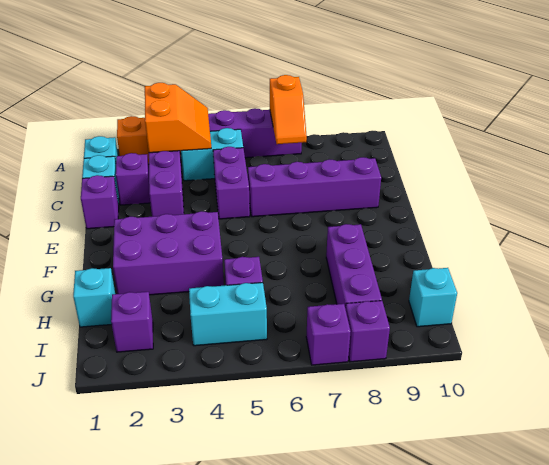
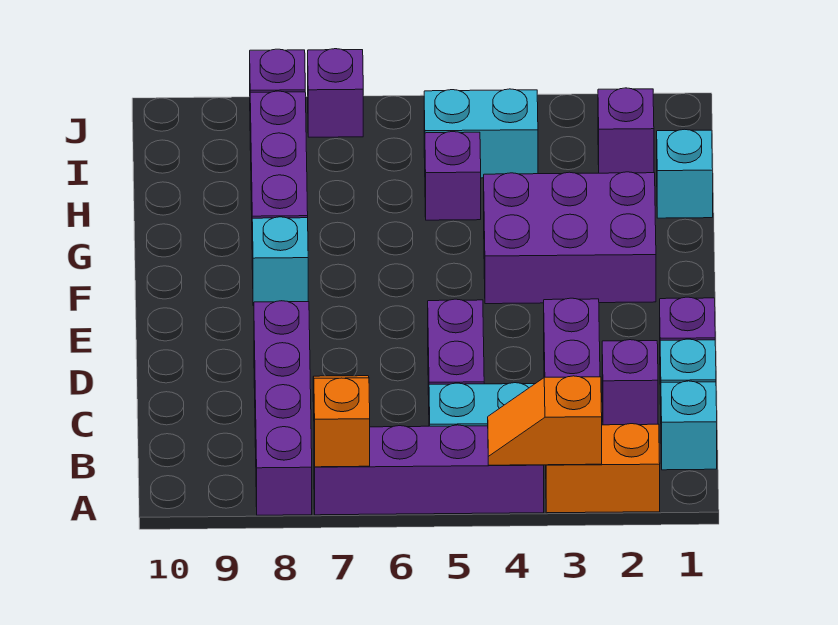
orange 2x2 slope [145,83,211,153] -> orange 1x2 slope [488,376,602,465]
purple 1x4 brick [248,157,381,217] -> purple 1x4 brick turned to [254,301,312,515]
cyan 1x1 brick [409,268,457,327] -> cyan 1x1 brick moved to [252,217,308,306]

